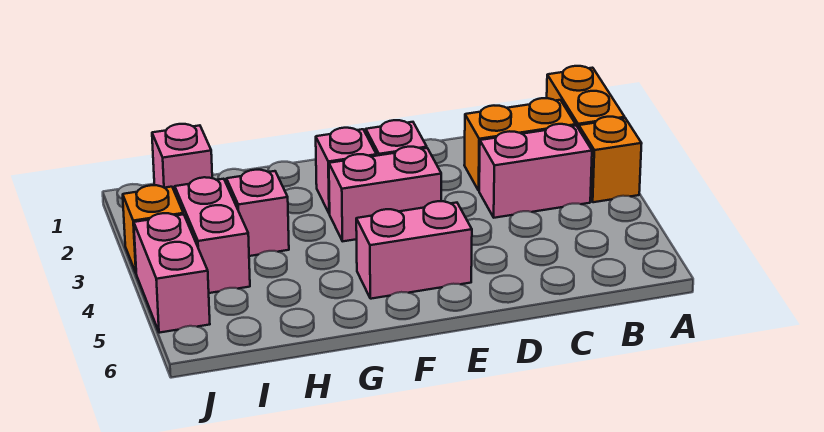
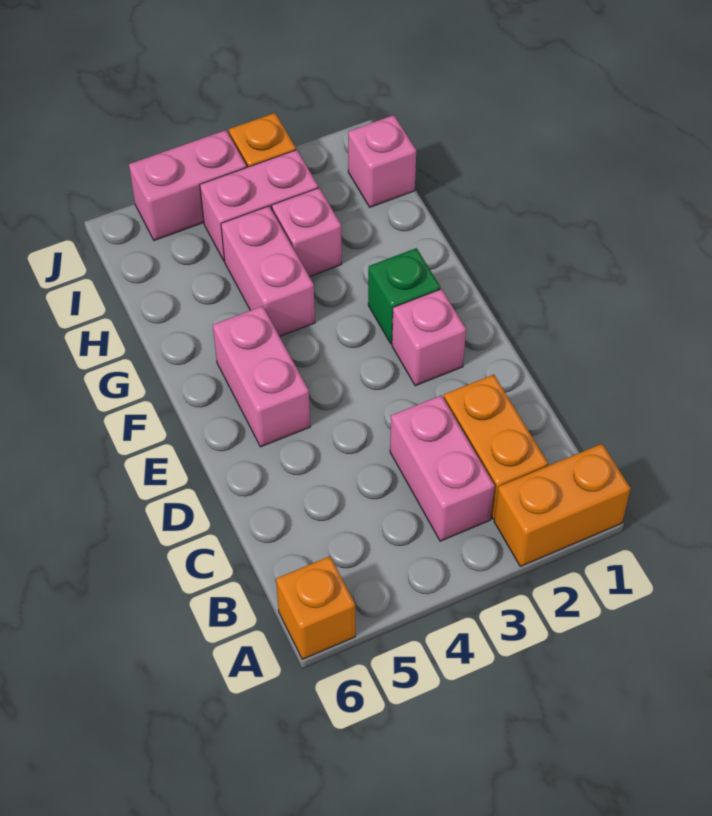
orange 1x1 brick [579,117,642,202] -> orange 1x1 brick moved to [276,556,355,659]
pink 1x2 brick [329,147,441,241] -> pink 1x2 brick moved to [221,206,315,336]
pink 1x1 brick [316,128,376,214] -> green 1x1 brick [368,248,440,344]

